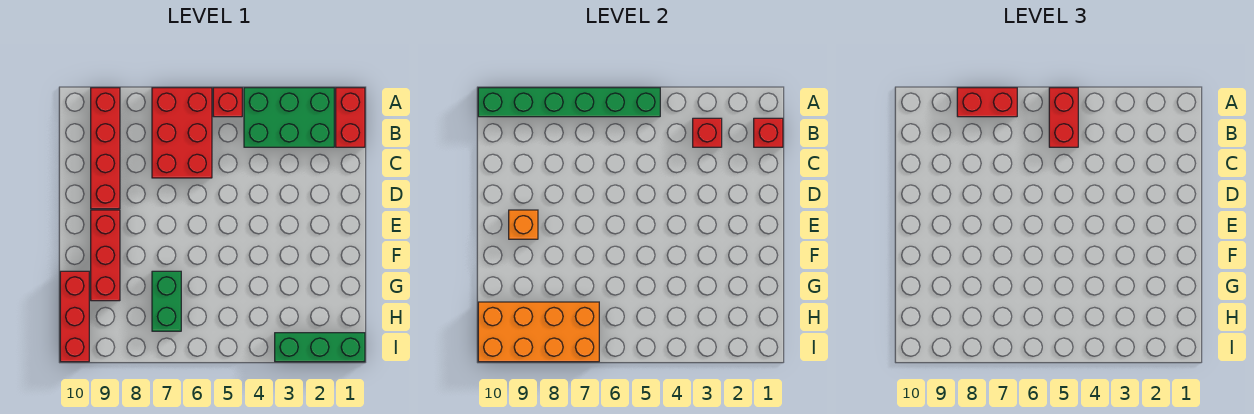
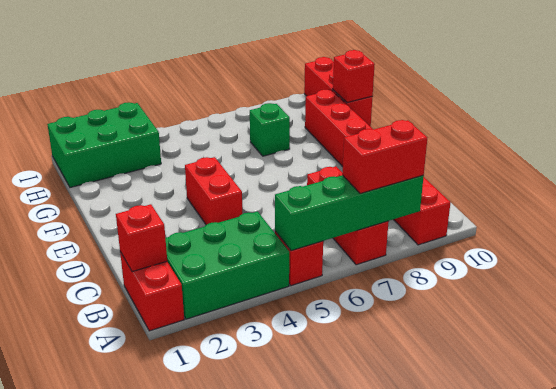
green 1x6 brick [478,88,660,117] -> green 1x4 brick [275,175,424,251]
red 1x2 brick [1049,88,1078,147] -> red 1x2 brick moved to [185,157,242,225]
red 2x3 brick [152,88,212,178] -> red 1x3 brick [307,167,389,265]
red 1x1 brick [693,118,722,147] -> red 1x1 brick moved to [333,50,375,103]
orange 1x1 brick [509,210,538,239] -> none
green 1x2 brick [152,271,181,331] -> green 1x1 brick [250,103,290,156]
orange 2x4 brick [478,302,599,362] -> none
green 1x3 brick [275,333,365,362] -> green 2x3 brick [47,102,161,188]

